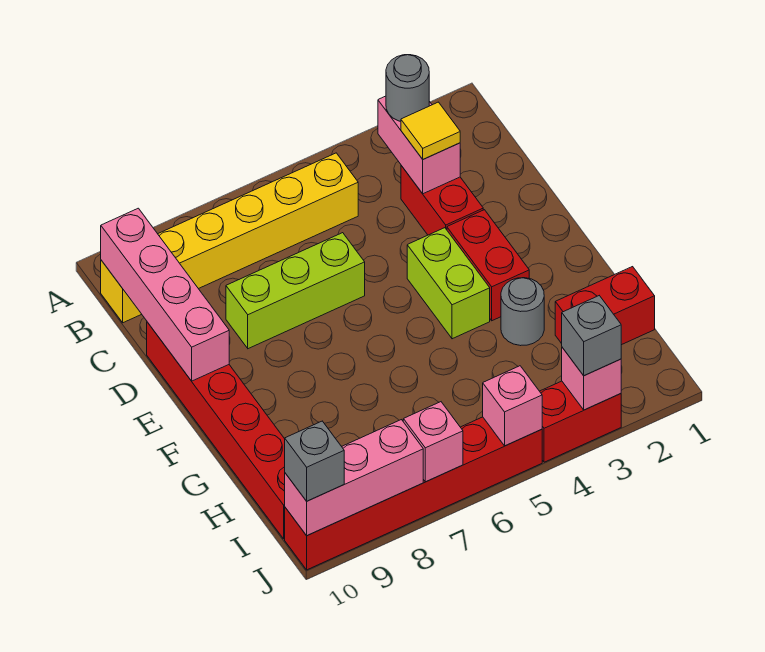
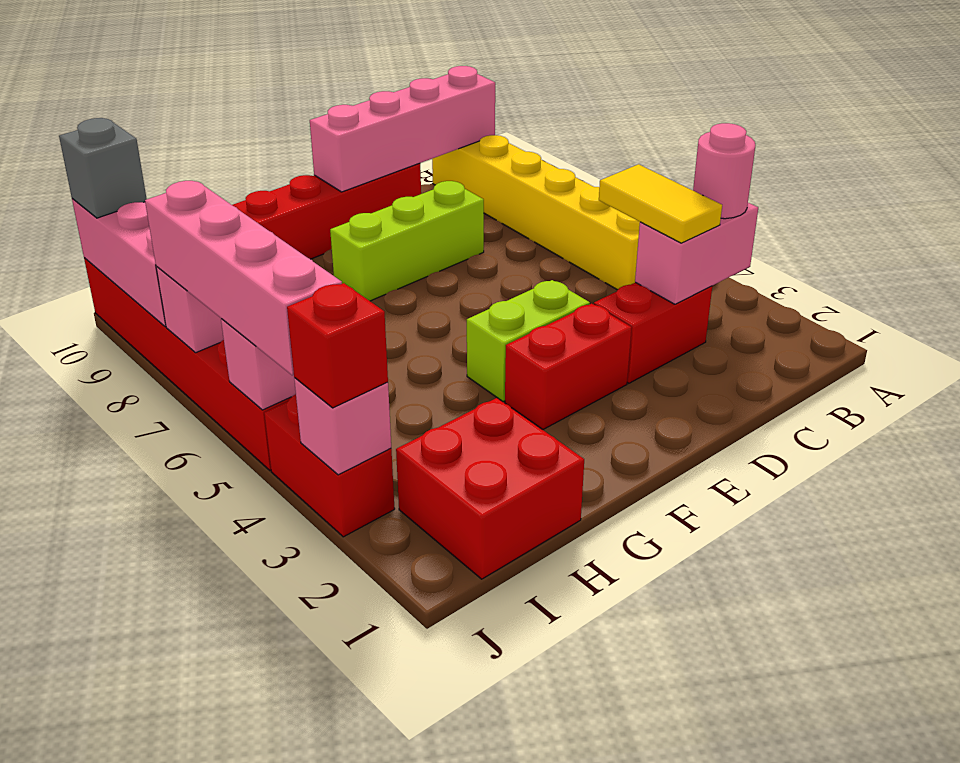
grey 1x1 round brick [386,55,429,121] -> pink 1x1 round brick [693,123,756,219]
yellow 1x1 tile [401,102,460,159] -> yellow 1x2 tile [599,164,722,243]
lime 1x3 brick [226,233,365,349] -> lime 1x3 brick turned to [330,181,484,301]
grey 1x1 round brick [501,278,544,346] -> none
red 1x2 brick [555,267,655,345] -> red 2x2 brick [396,398,584,579]
grey 1x1 brick [562,296,621,376] -> red 1x1 brick [287,283,388,408]
none -> pink 1x4 brick [145,181,342,375]

